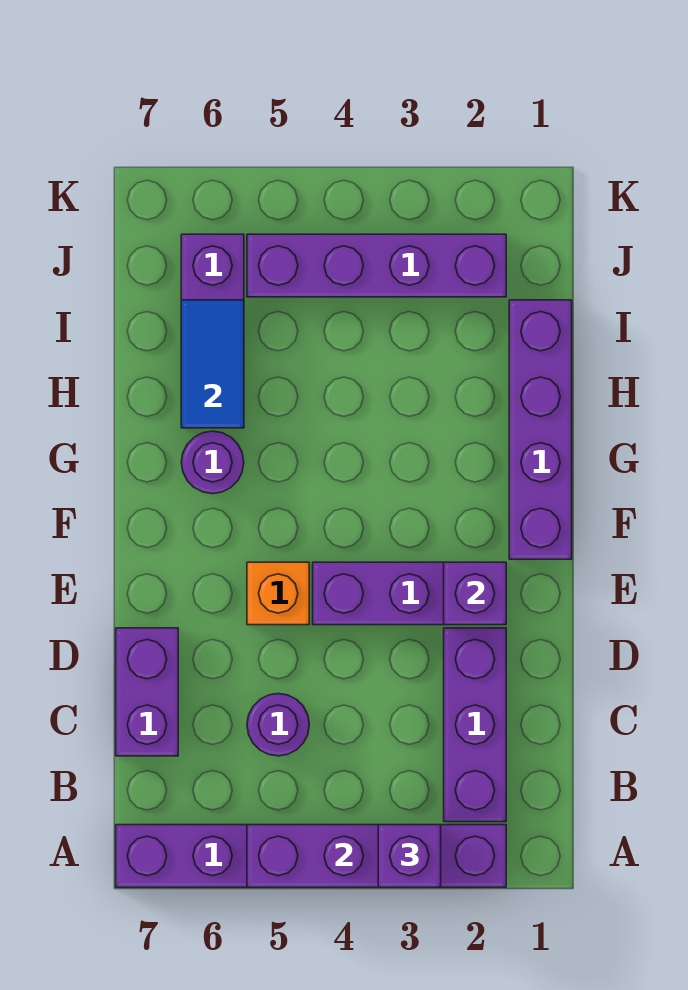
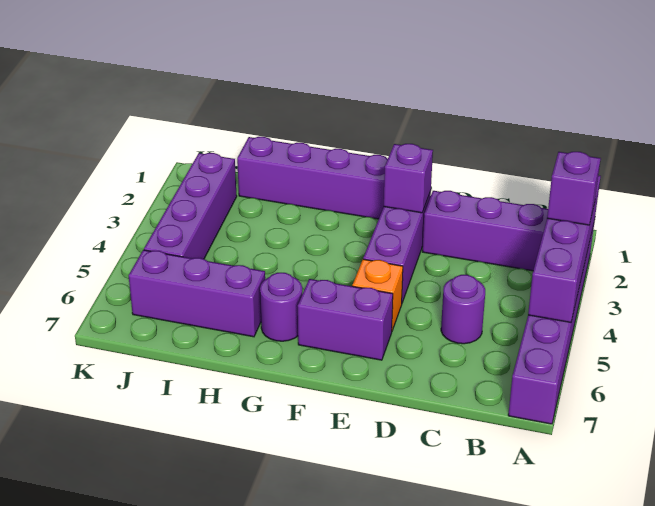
purple 1x2 brick [116,628,178,756] -> purple 1x2 brick moved to [298,279,393,360]
blue 1x2 tile [181,300,244,428] -> none

